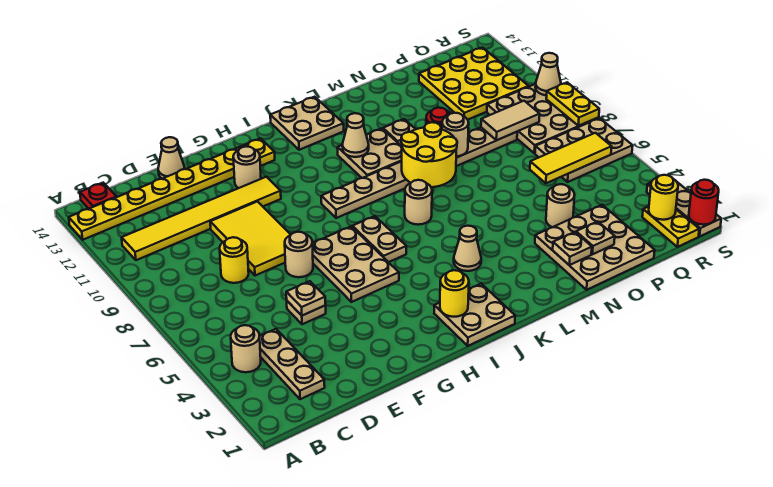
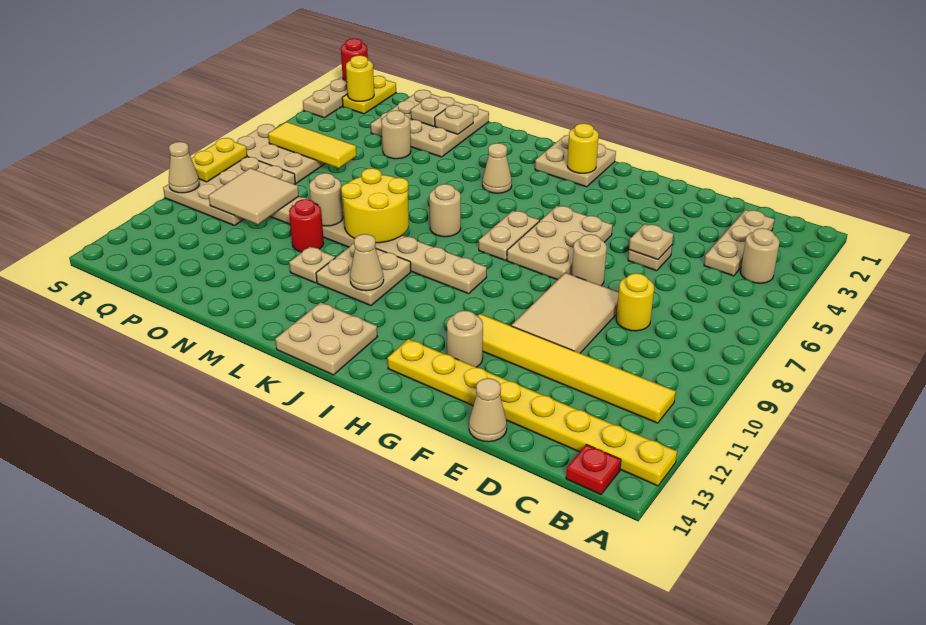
yellow 2x3 tile [210,202,291,276] -> tan 2x3 tile [512,273,619,353]
tan 1x2 tile [481,101,540,140] -> tan 2x2 tile [209,168,299,224]
yellow 3x3 plate [419,47,529,120] -> none

